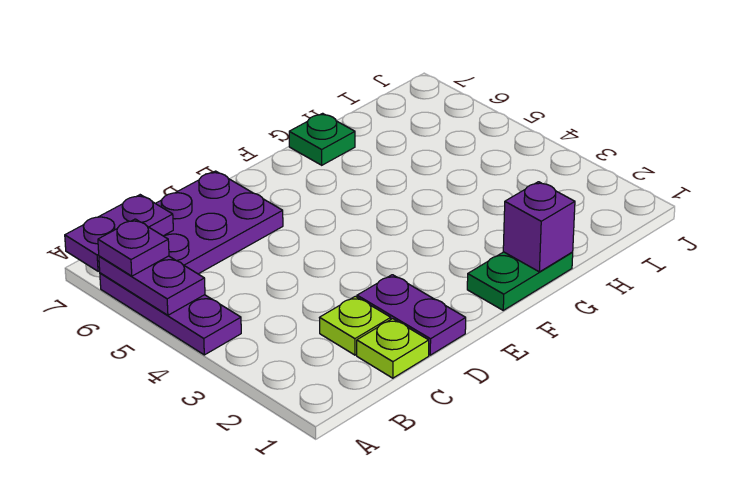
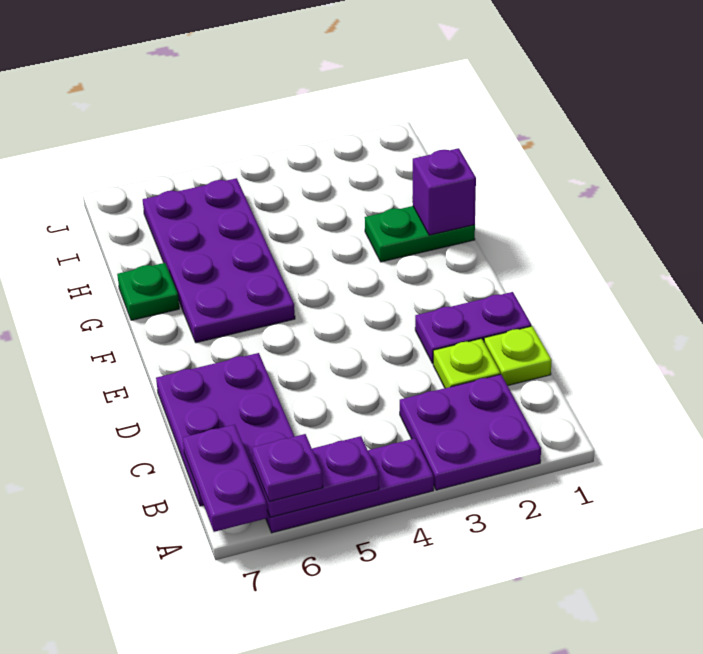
none -> purple 2x2 plate [400,374,541,490]
green 1x2 plate [467,252,573,310] -> green 1x2 plate turned to [365,206,475,262]
none -> purple 2x4 plate [143,178,295,343]

